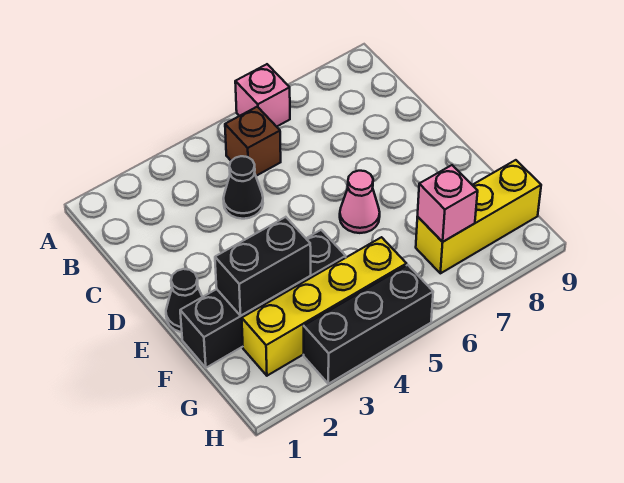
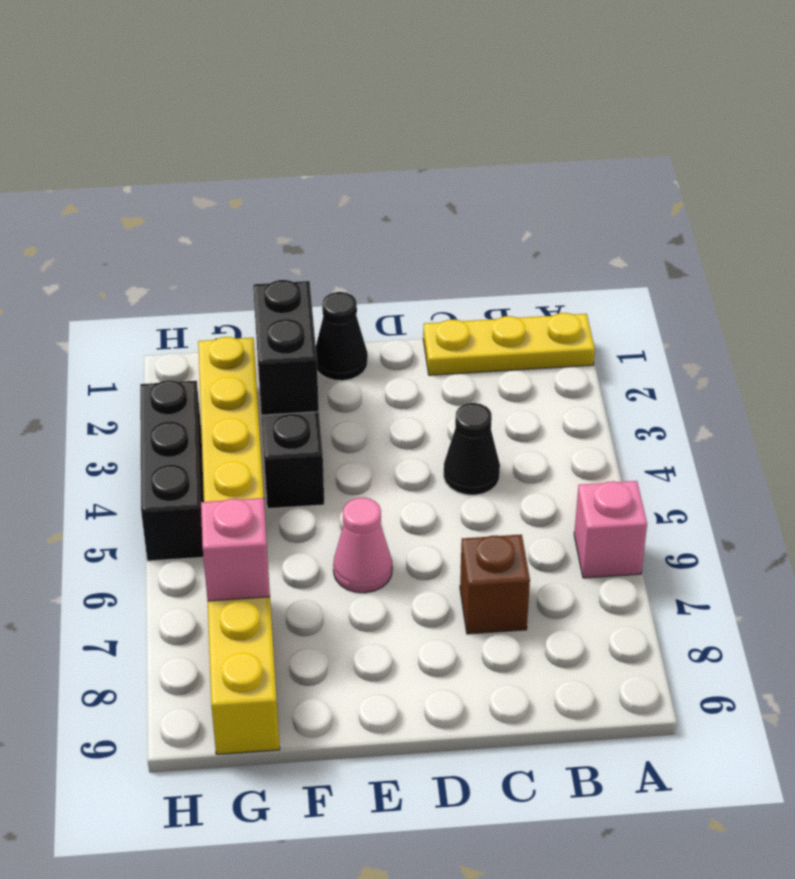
none -> yellow 1x3 plate [423,313,595,375]
brown 1x1 brick [225,107,281,176] -> brown 1x1 brick moved to [460,535,530,634]

